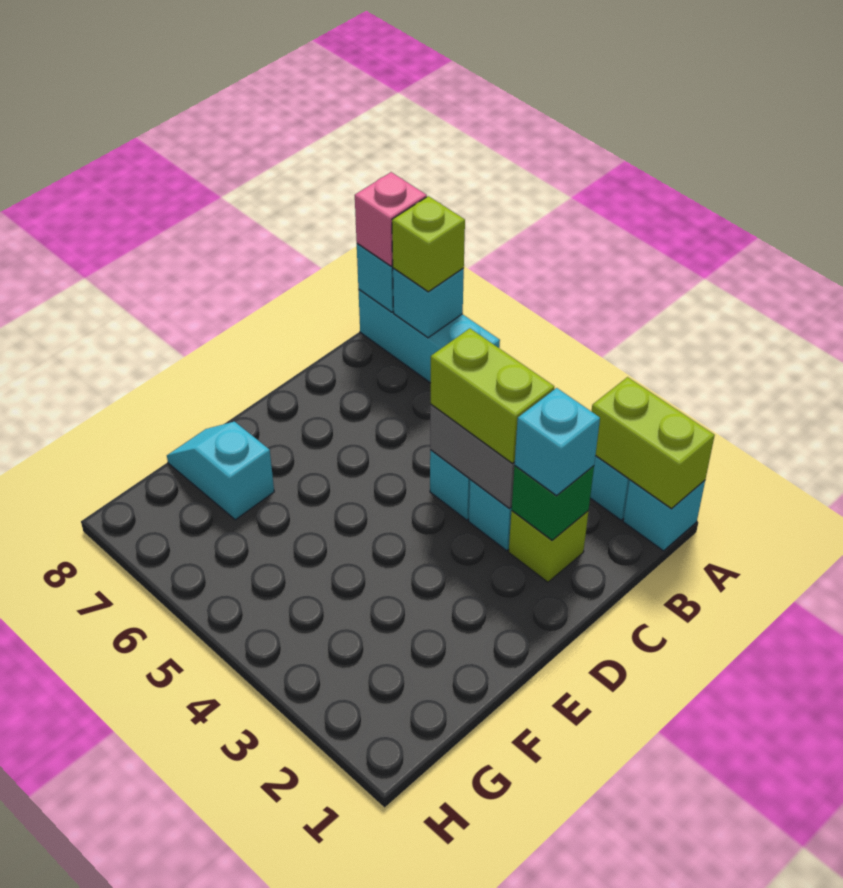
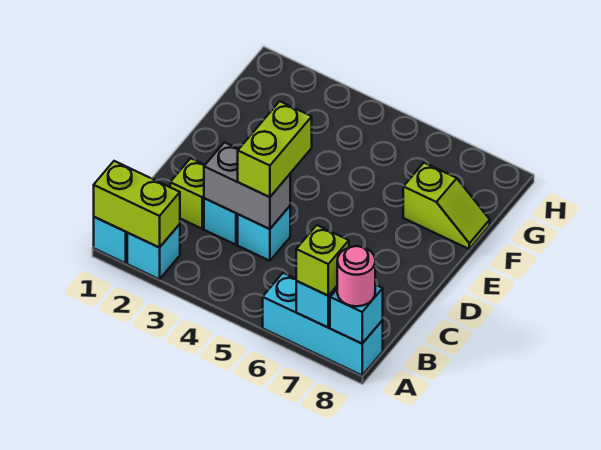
pink 1x1 brick [355,172,427,266] -> pink 1x1 round brick [337,246,375,306]
green 1x1 brick [512,466,594,540] -> none
cyan 1x1 brick [515,388,600,496] -> none
lime 1x2 brick [431,328,554,463] -> lime 1x2 brick turned to [238,101,312,197]
cyan 1x2 slope [167,422,274,520] -> lime 1x2 slope [403,163,490,249]

